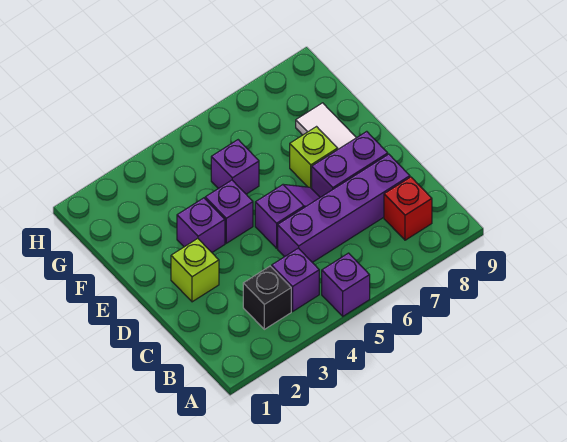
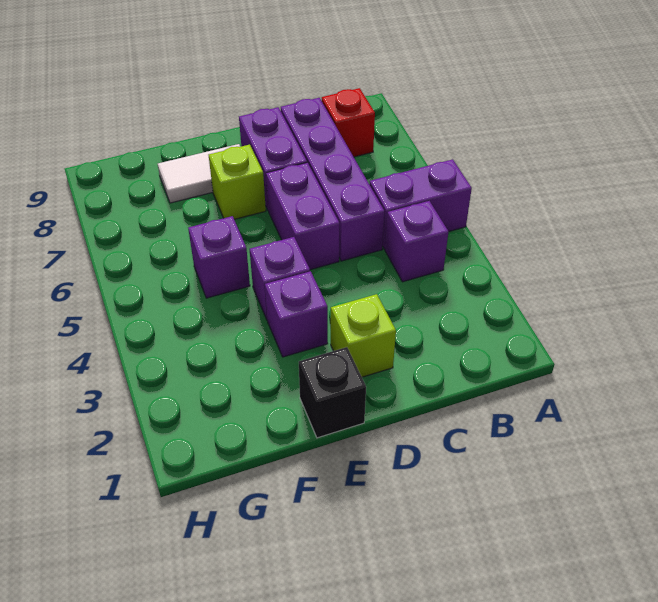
purple 1x1 brick [322,253,370,316] -> purple 1x2 brick [369,159,472,249]
black 1x1 brick [243,266,291,329] -> black 1x1 brick moved to [299,347,366,438]
purple 1x2 slope [255,184,320,248] -> purple 1x2 brick [266,163,339,270]

